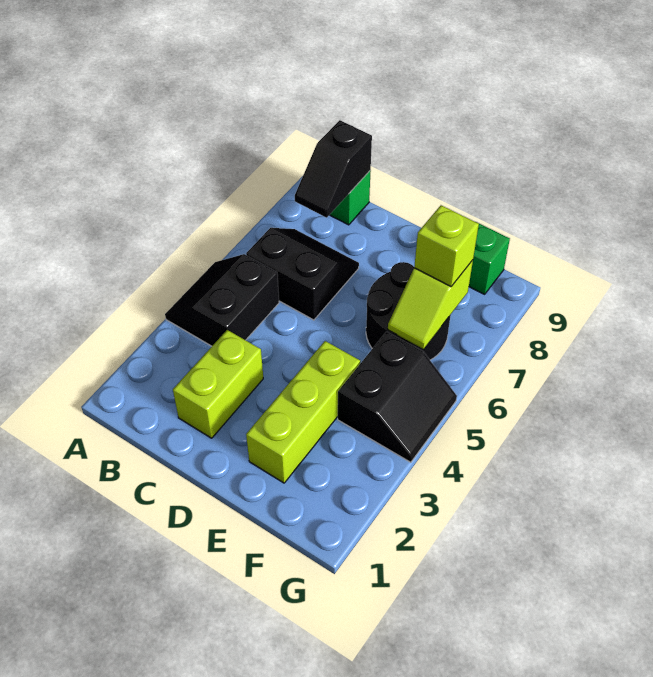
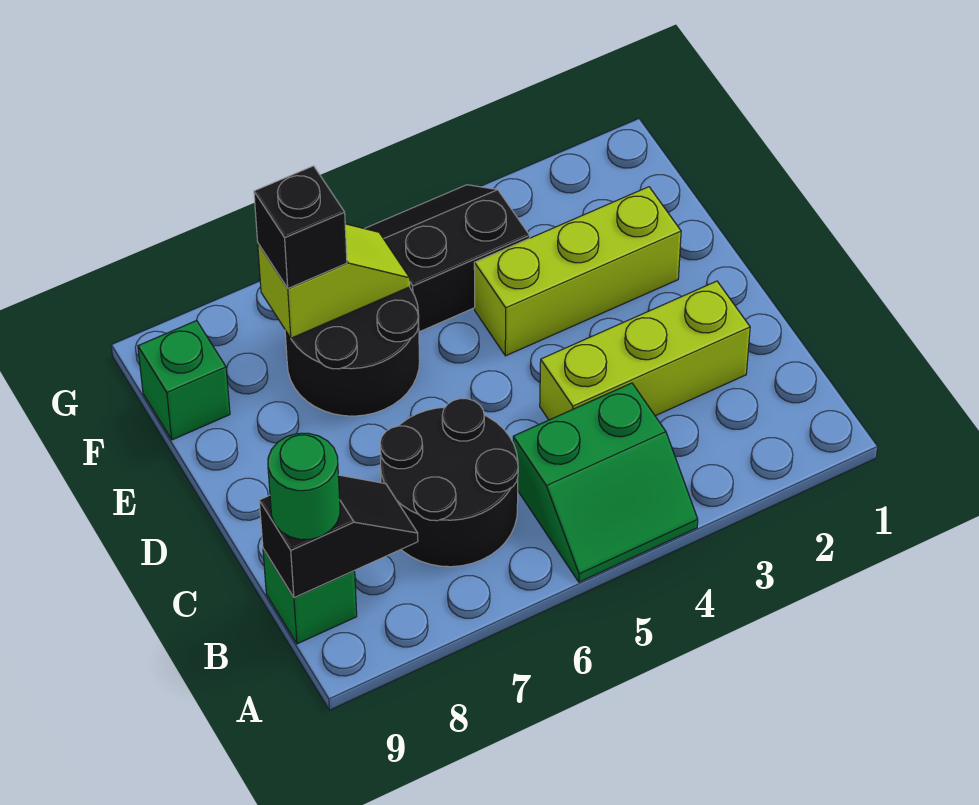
black 2x2 slope [165,254,279,346] -> green 2x2 slope [513,383,698,582]
black 2x2 slope [246,228,359,320] -> black 2x2 round brick [380,399,518,567]
none -> green 1x1 round brick [268,433,340,540]
lime 1x2 brick [173,330,263,438] -> lime 1x3 brick [540,281,750,420]
lime 1x1 brick [414,205,479,286] -> black 1x1 brick [254,166,347,288]

